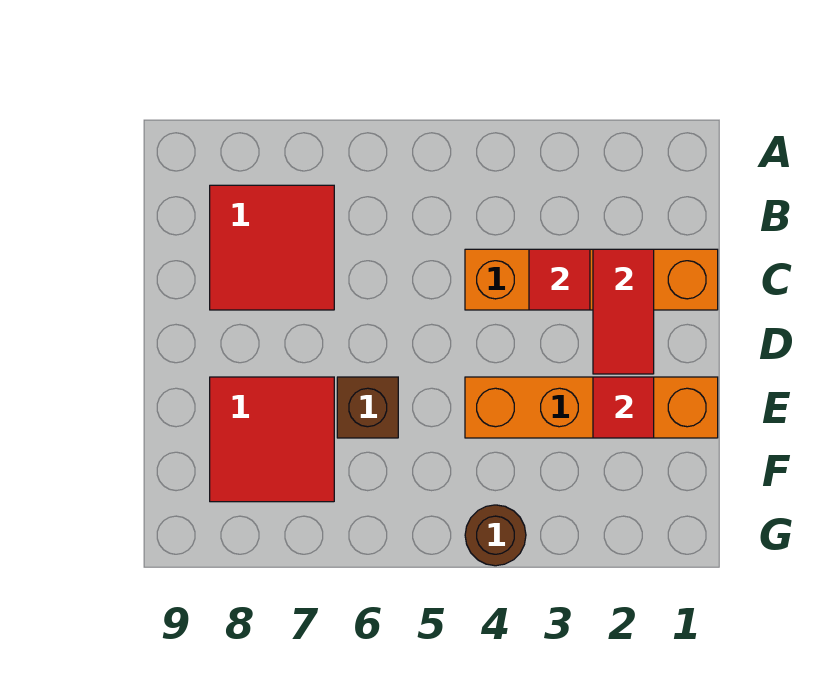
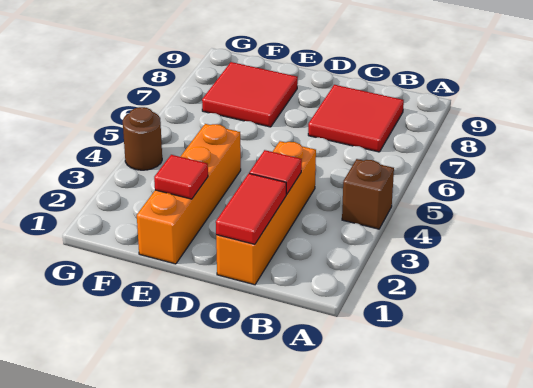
red 1x2 tile [593,249,654,374] -> red 1x2 tile turned to [216,173,286,244]
brown 1x1 brick [337,377,398,438] -> brown 1x1 brick moved to [342,159,394,229]

